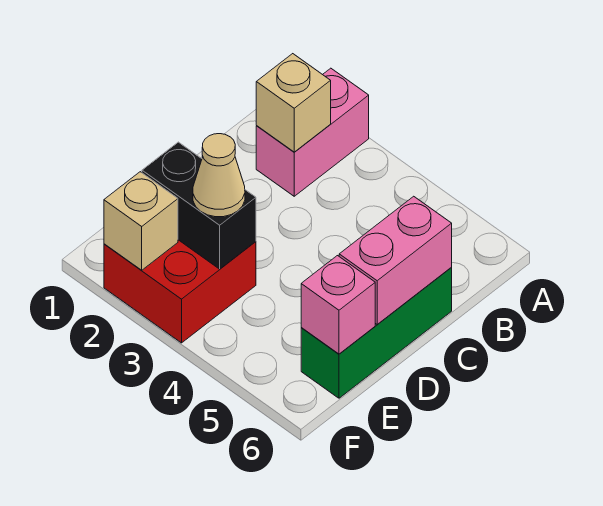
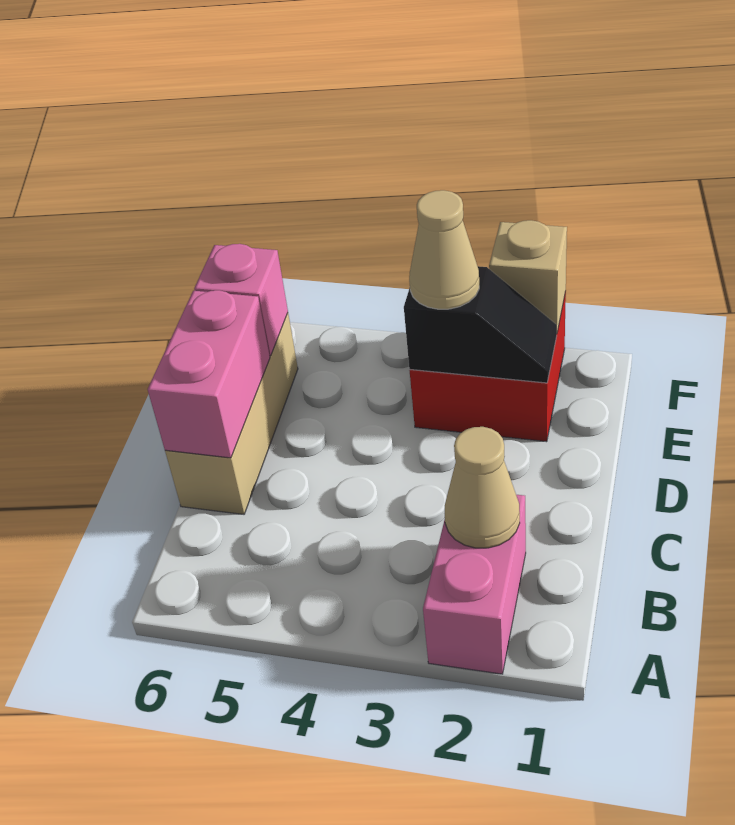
tan 1x1 brick [256,54,331,152] -> tan 1x1 cone [445,427,520,548]
green 1x3 brick [301,268,452,398] -> tan 1x3 brick [165,313,298,514]
black 1x2 brick [142,142,256,269] -> black 1x2 slope [404,266,557,383]

